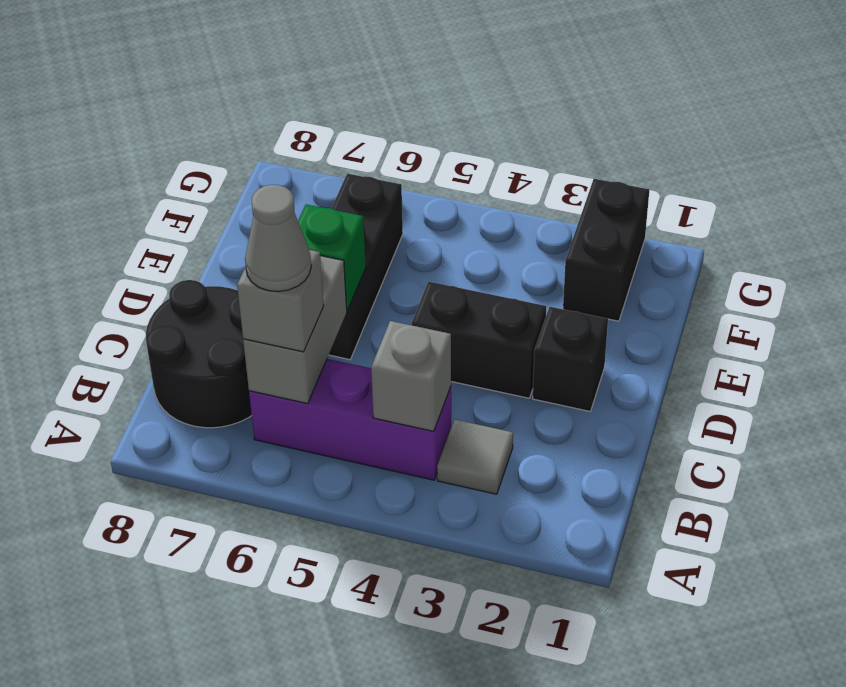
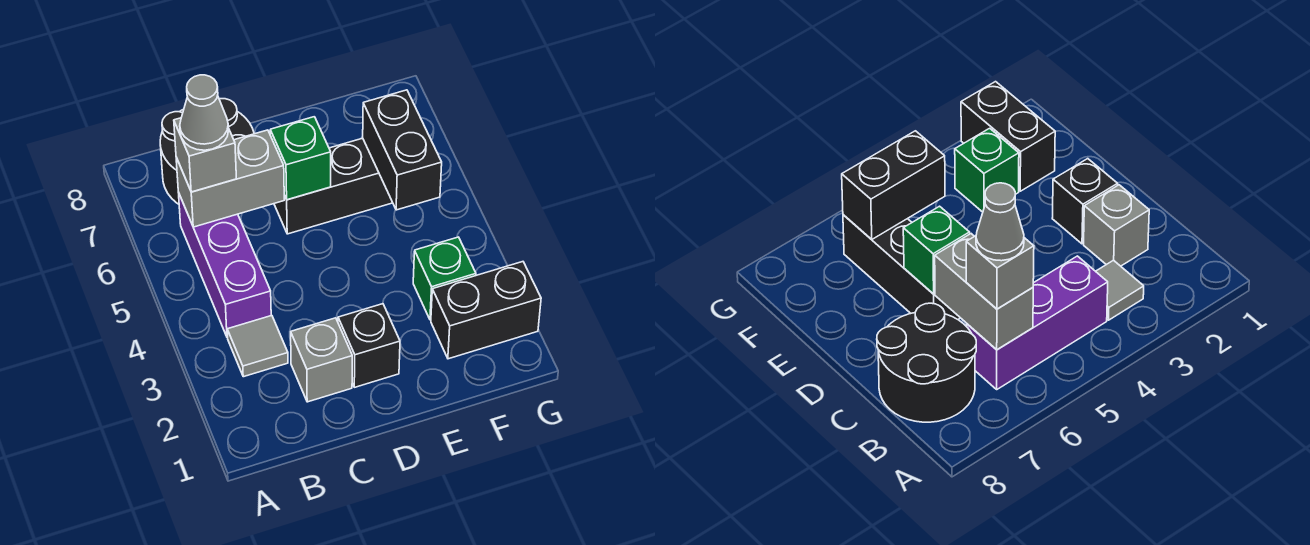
grey 1x1 brick [371,321,451,431] -> grey 1x1 brick moved to [291,318,352,402]
black 1x2 brick [411,281,547,398] -> black 1x2 brick moved to [363,90,442,210]
none -> green 1x1 brick [413,237,476,320]

